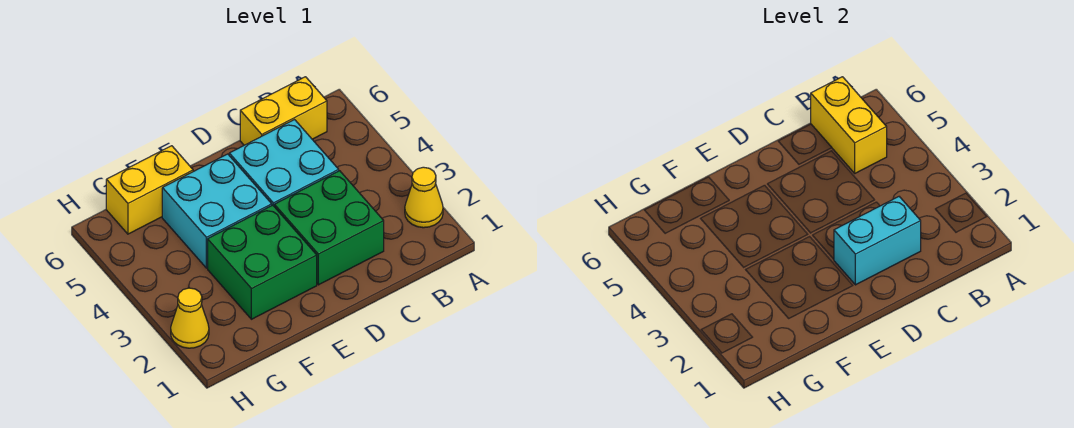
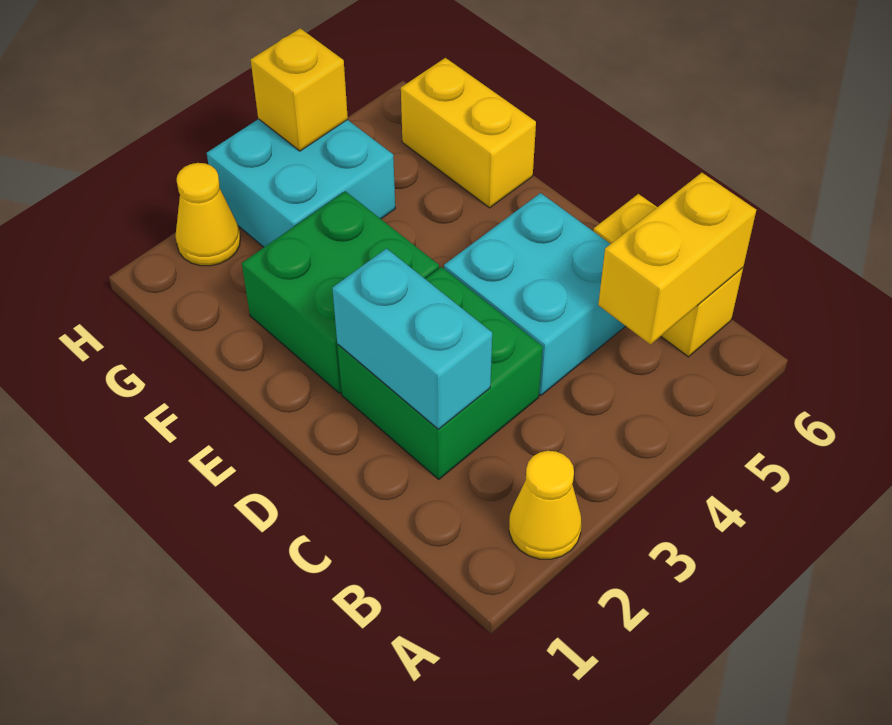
cyan 2x2 brick [162,154,272,268] -> cyan 2x2 brick moved to [207,119,395,247]
none -> yellow 1x1 brick [251,28,348,151]

